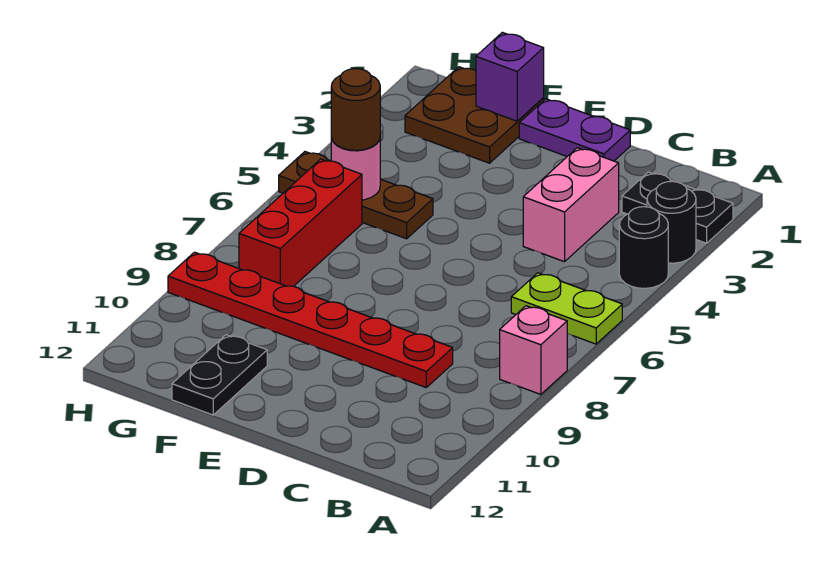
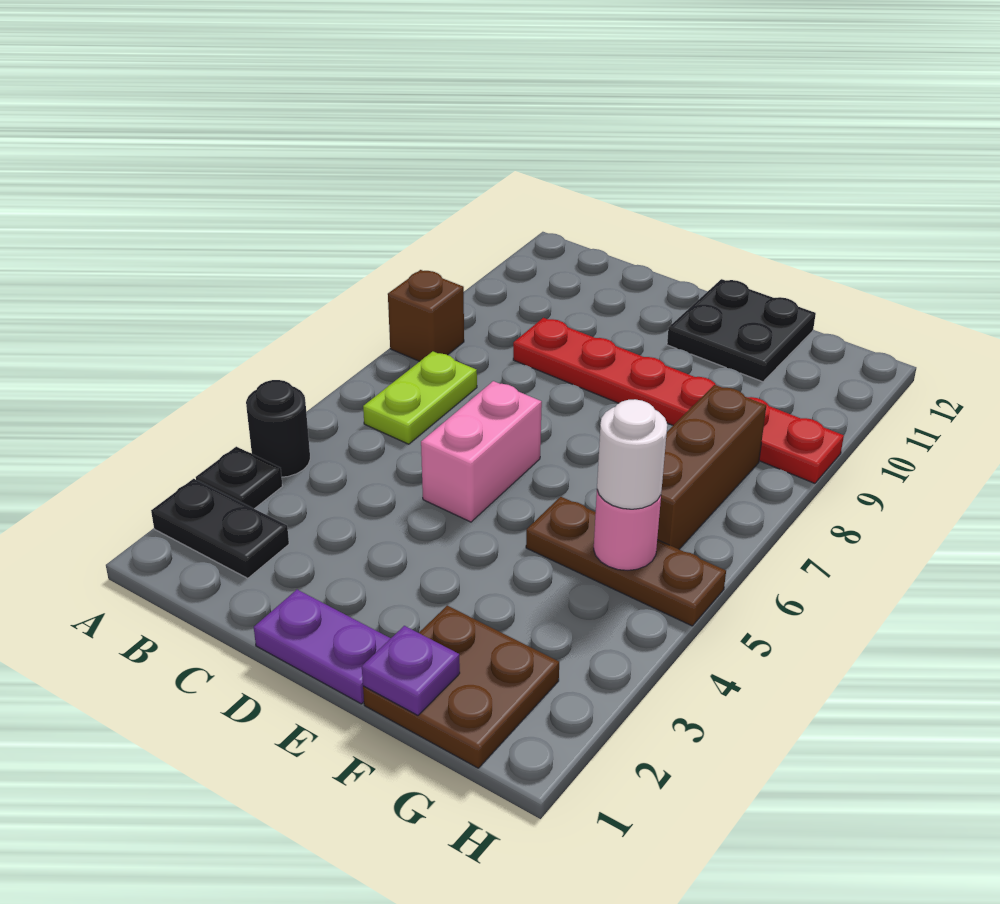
black 1x1 round brick [647,181,696,263] -> black 1x1 plate [196,447,282,509]
lime 1x2 plate [511,273,622,344] -> lime 1x2 plate turned to [363,351,477,444]
pink 1x1 brick [500,306,567,394] -> brown 1x1 brick [388,270,464,361]
pink 1x2 brick [523,148,619,262] -> pink 1x2 brick moved to [421,381,542,522]
purple 1x1 brick [476,32,544,121] -> purple 1x1 plate [362,626,460,715]
black 1x2 plate [172,335,267,415] -> black 2x2 plate [667,279,816,382]
brown 1x1 round brick [331,69,380,150] -> white 1x1 round brick [597,399,667,509]
red 1x3 brick [239,159,362,286] -> brown 1x3 brick [657,385,766,549]

